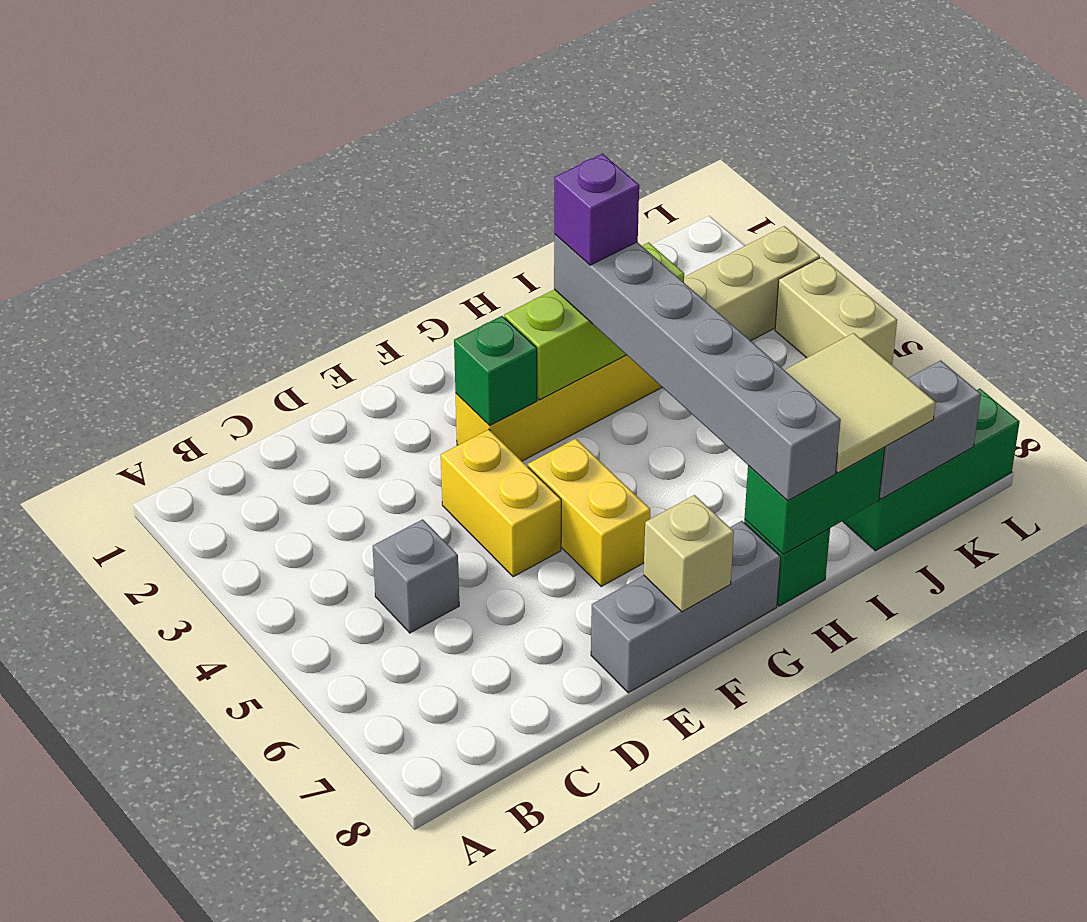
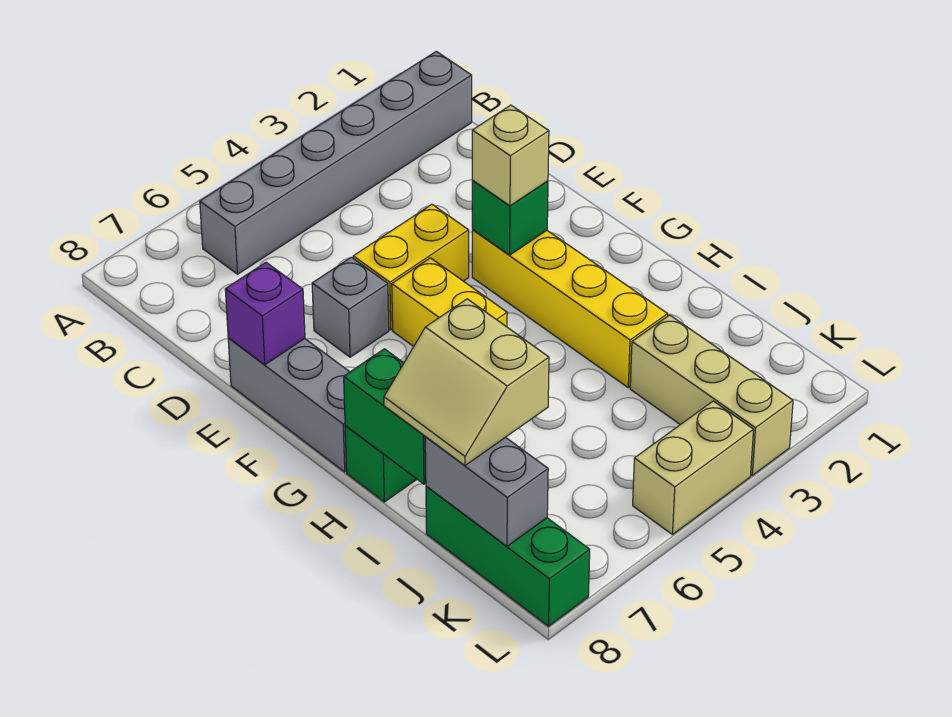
grey 1x1 brick [373,519,459,633] -> grey 1x1 brick moved to [312,257,389,357]
yellow 1x2 brick [528,439,650,586] -> yellow 1x2 brick turned to [392,258,507,347]
tan 1x1 brick [644,495,734,612] -> tan 1x1 brick moved to [472,105,549,206]
lime 1x3 brick [504,242,684,400] -> none
grey 1x6 brick [554,234,841,501] -> grey 1x6 brick moved to [200,51,472,274]
purple 1x1 brick [554,154,639,265] -> purple 1x1 brick moved to [225,263,305,365]
tan 2x2 tile [785,333,936,473] -> tan 2x2 slope [384,299,549,465]

